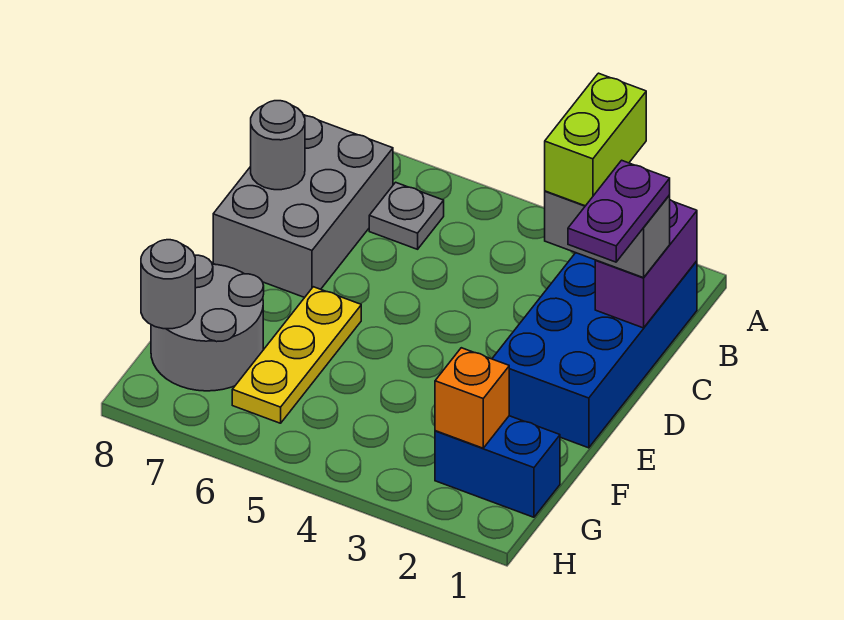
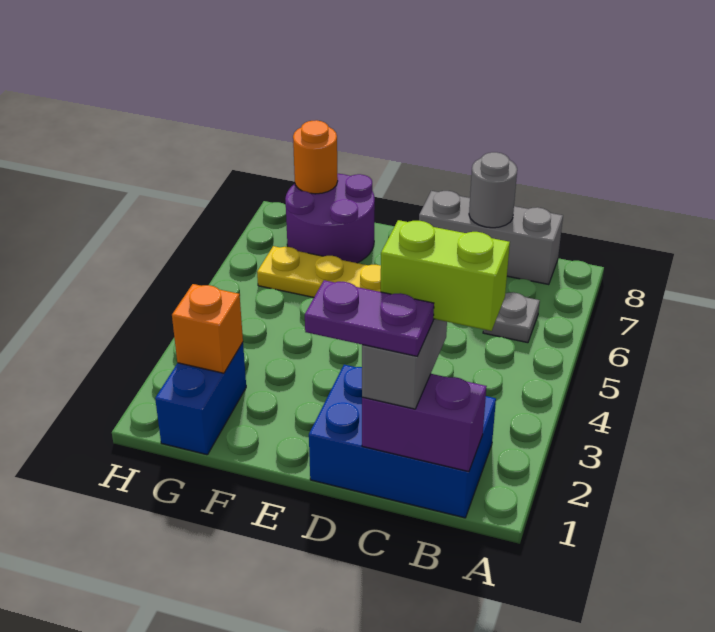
blue 2x4 brick [492,253,697,448] -> blue 2x3 brick [309,365,496,518]
grey 2x3 brick [213,115,393,298] -> grey 1x3 brick [419,191,563,285]
grey 2x2 round brick [151,255,264,391] -> purple 2x2 round brick [285,173,375,263]
grey 1x1 round brick [141,240,195,329] -> orange 1x1 round brick [293,120,338,194]

